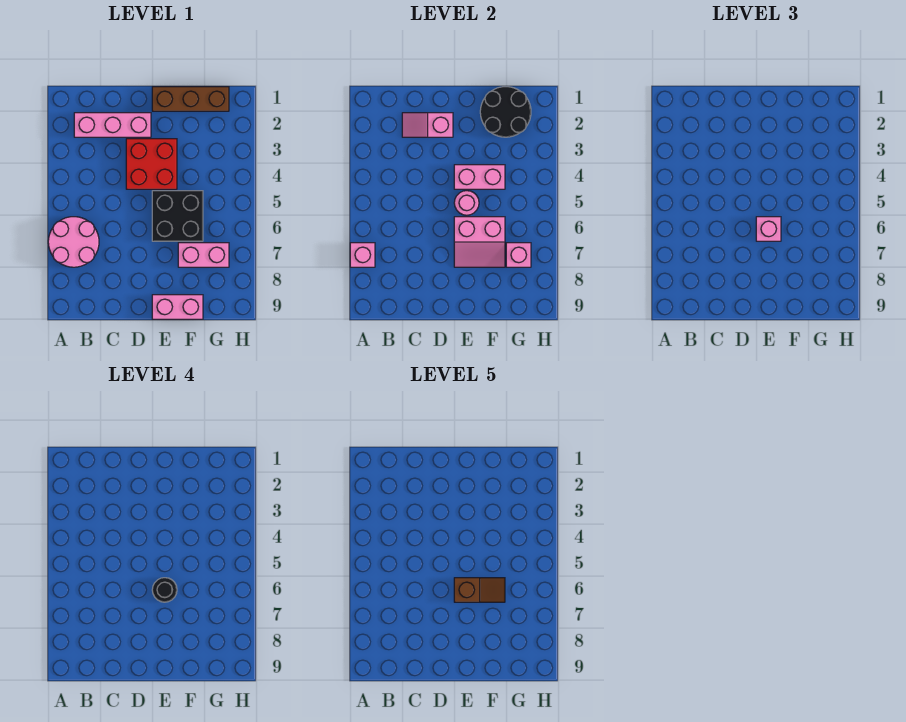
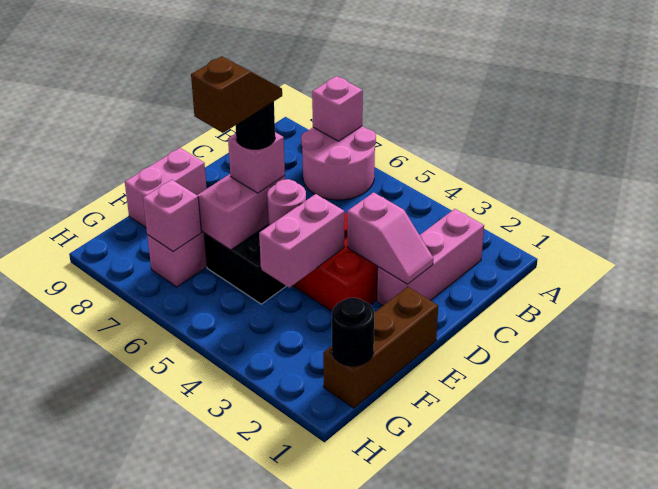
pink 1x2 slope [402,113,453,137] -> pink 1x2 slope turned to [347,192,433,284]
brown 1x2 slope [454,578,505,602] -> brown 1x2 slope turned to [191,56,282,133]
black 2x2 round brick [480,87,531,137] -> black 1x1 round brick [332,298,374,366]

